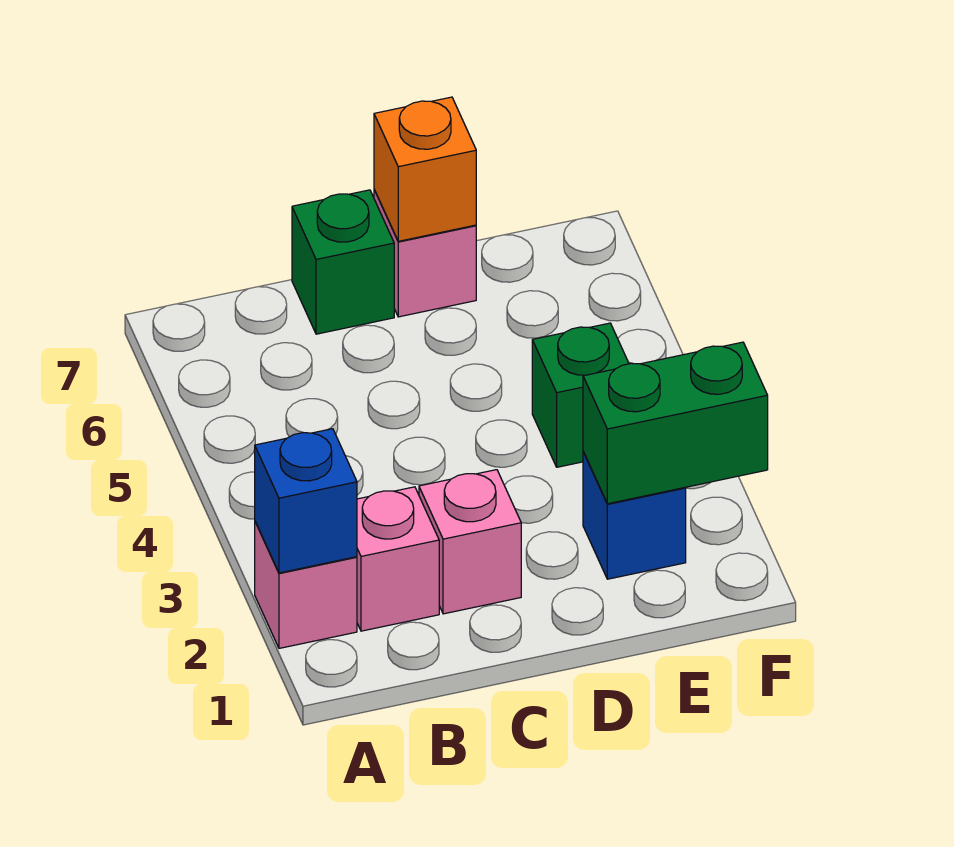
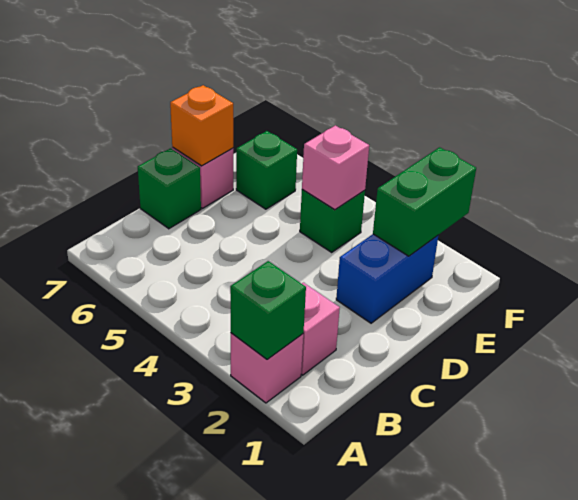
blue 1x1 brick [255,429,357,573] -> green 1x1 brick [230,261,306,359]
pink 1x1 brick [419,470,521,614] -> pink 1x1 brick moved to [302,125,369,210]
blue 1x1 brick [583,452,686,579] -> blue 1x2 brick [336,234,438,323]
none -> green 1x1 brick [236,131,297,209]

